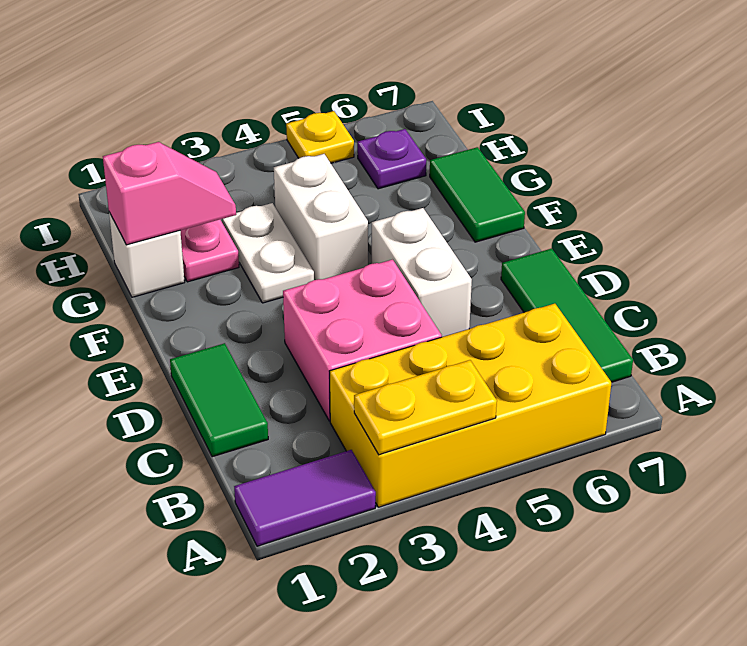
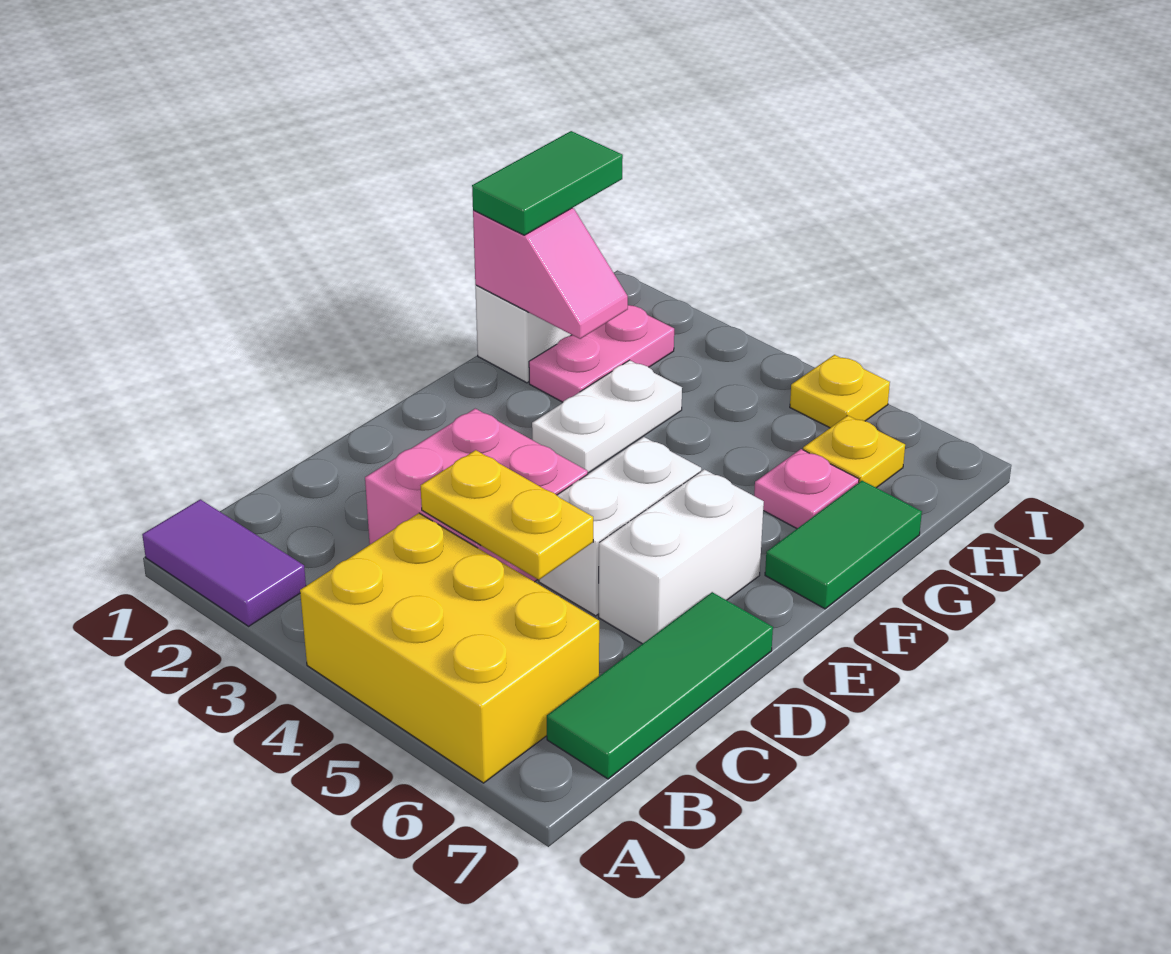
yellow 2x4 brick [330,304,612,507] -> yellow 2x3 brick [300,513,599,783]
yellow 1x2 plate [354,360,497,455] -> yellow 1x2 plate moved to [421,450,593,580]
green 1x2 tile [170,343,268,457] -> green 1x2 tile moved to [472,131,623,235]
white 1x2 brick [274,154,368,280] -> white 1x2 brick moved to [599,469,764,644]
none -> pink 1x1 plate [754,449,859,529]
purple 1x1 plate [357,129,426,189] -> yellow 1x1 plate [803,416,905,488]

